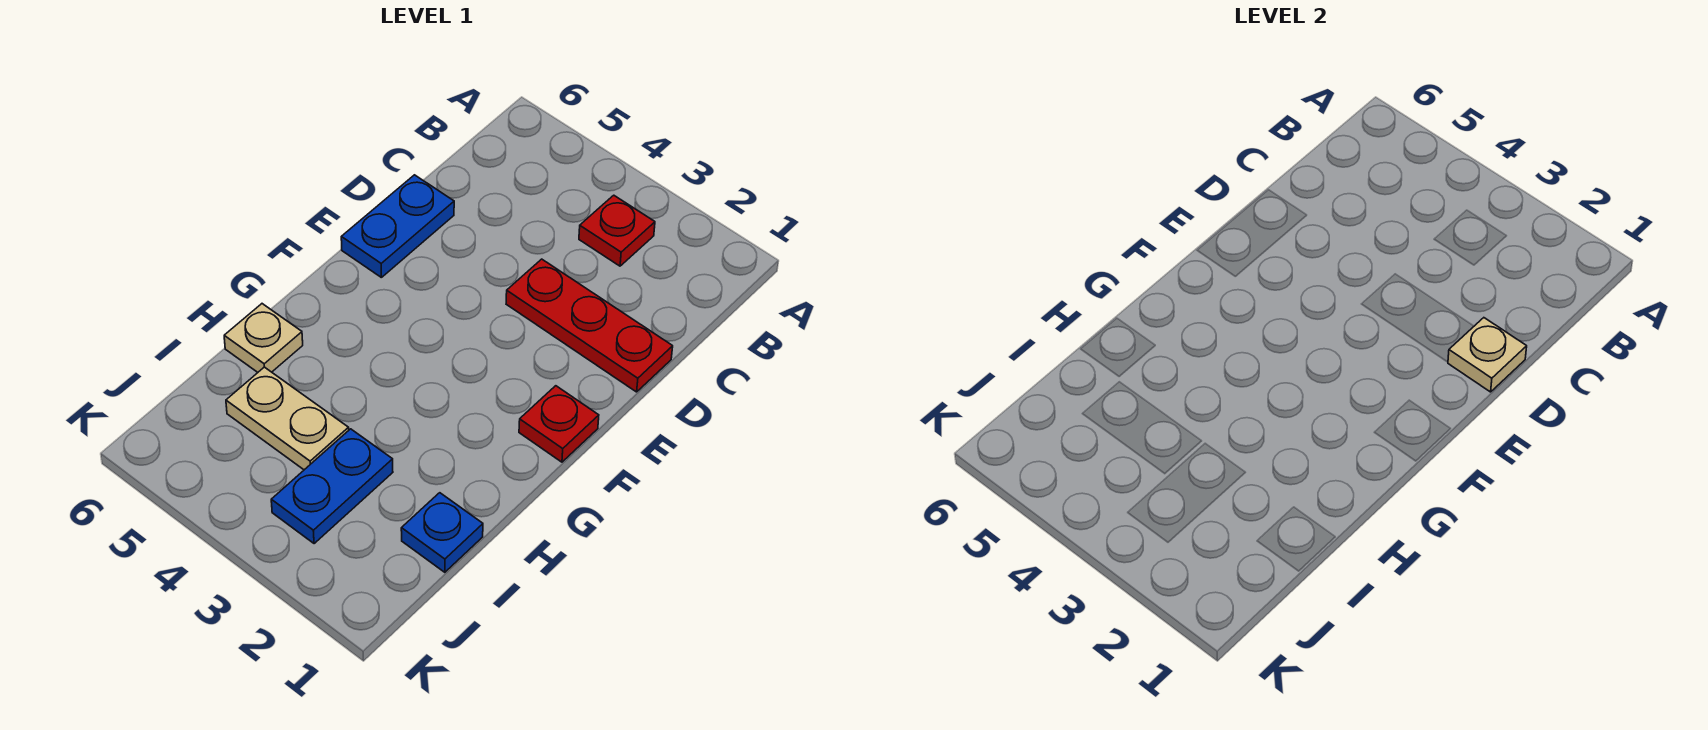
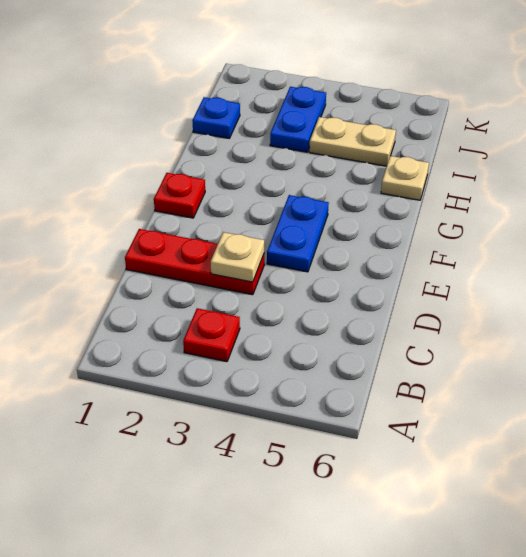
tan 1x1 plate [1448,318,1527,392] -> tan 1x1 plate moved to [211,232,264,282]
blue 1x2 plate [341,175,454,278] -> blue 1x2 plate moved to [267,195,329,272]

